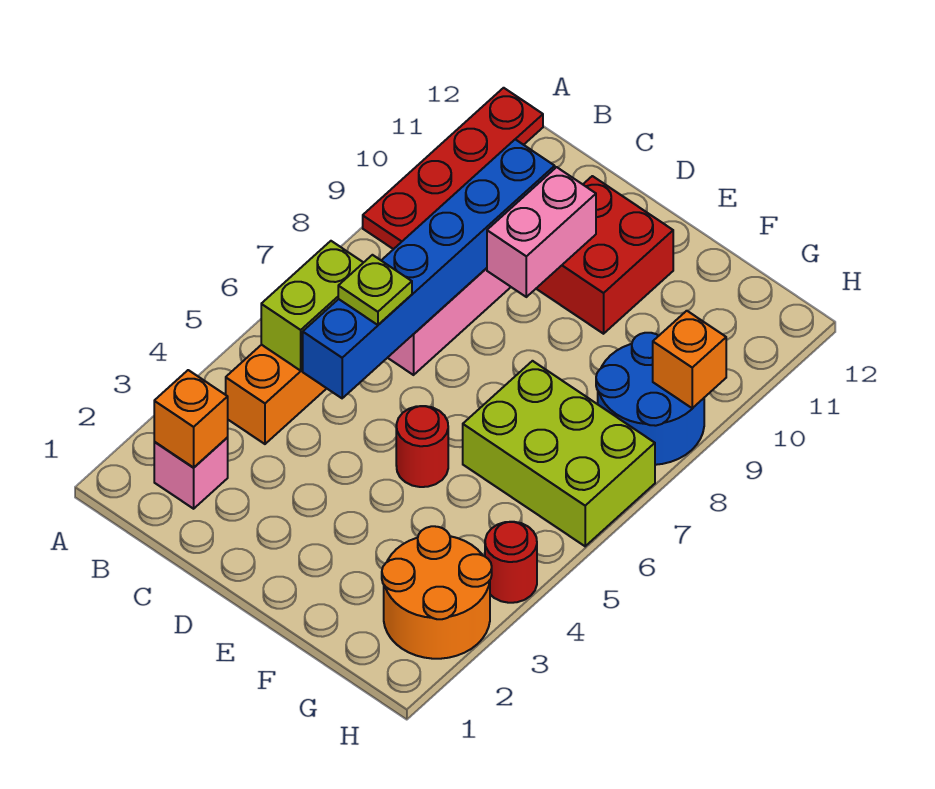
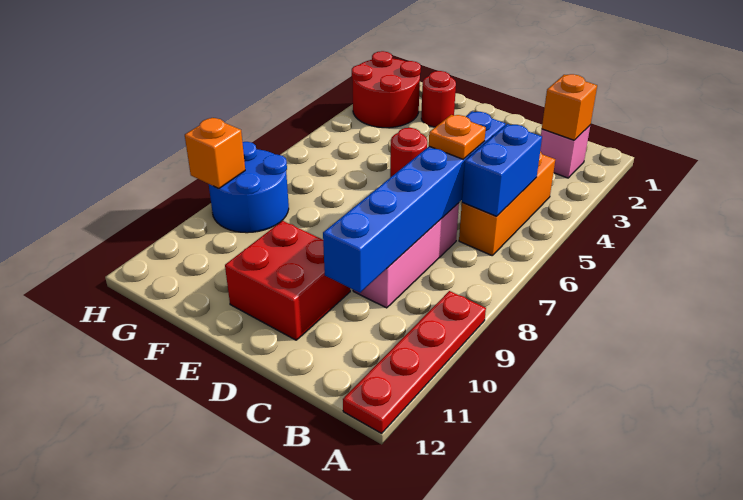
lime 1x2 brick [261,241,364,371] -> blue 1x2 brick [462,124,542,216]
lime 1x1 plate [338,255,412,325] -> orange 1x1 plate [429,115,486,159]
pink 1x2 brick [487,167,596,297] -> none
lime 2x3 brick [463,361,655,546] -> none
orange 2x2 round brick [382,526,492,659] -> red 2x2 round brick [352,51,421,128]
red 1x1 round brick [485,522,537,603] -> red 1x1 round brick moved to [421,71,456,127]

